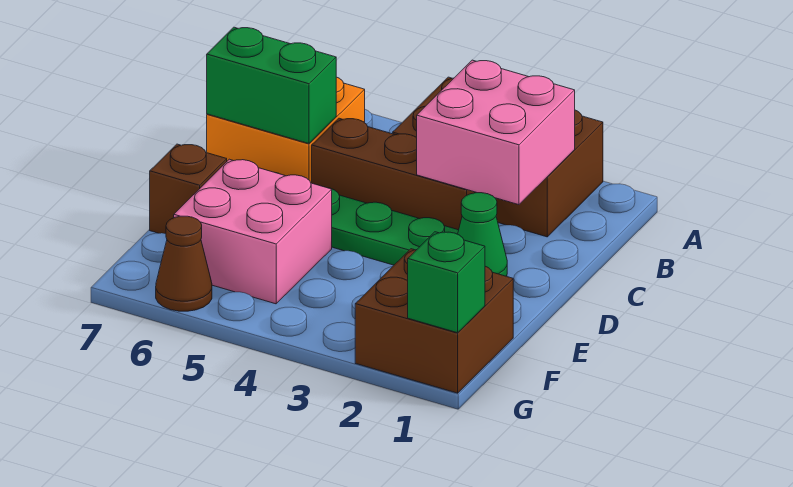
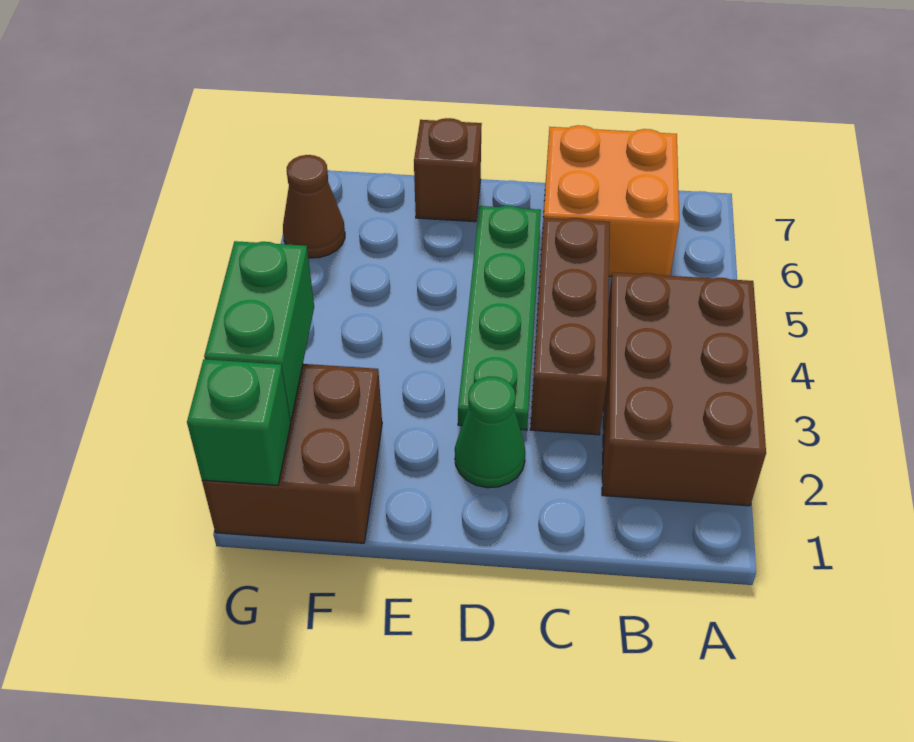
pink 2x2 brick [417,60,575,205] -> none
green 1x2 brick [207,27,336,144] -> green 1x2 brick moved to [204,241,314,421]
pink 2x2 brick [174,159,332,304] -> none

